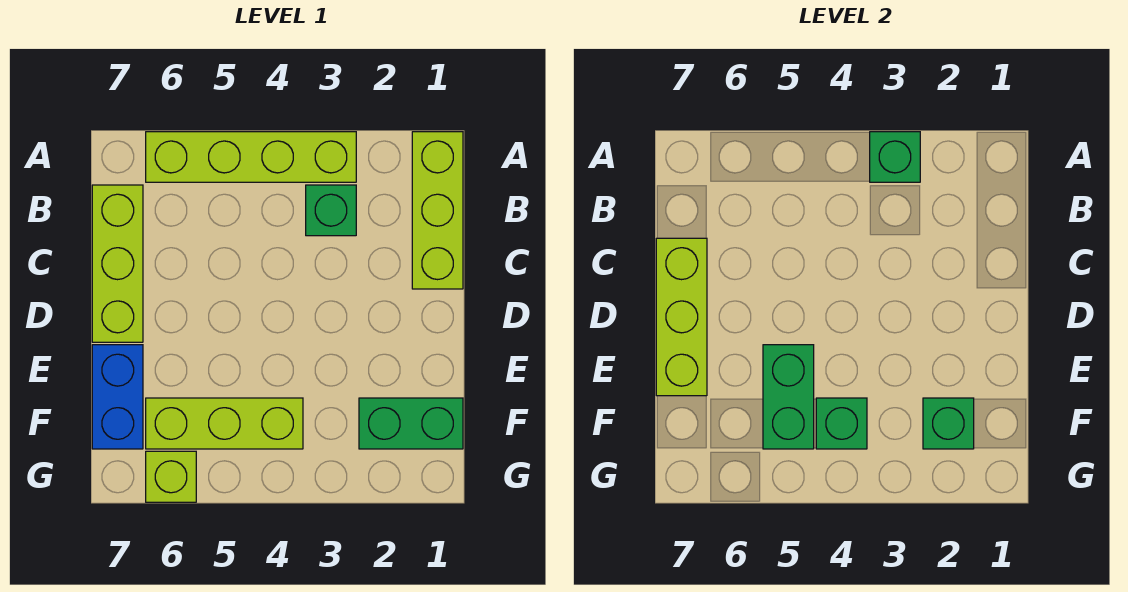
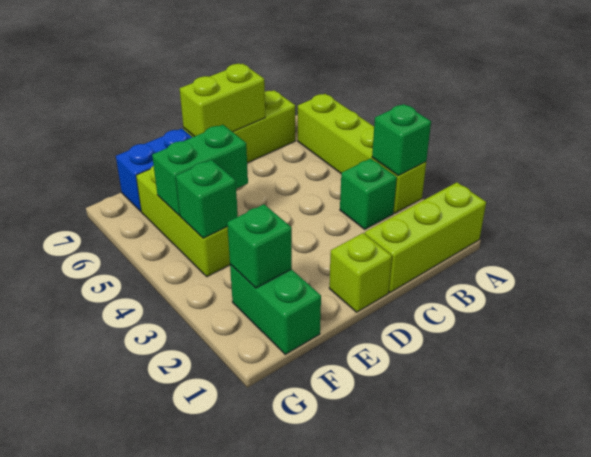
lime 1x3 brick [656,238,707,396] -> lime 1x2 brick [180,64,265,137]
lime 1x1 brick [146,451,196,502] -> lime 1x1 brick moved to [329,233,392,312]

